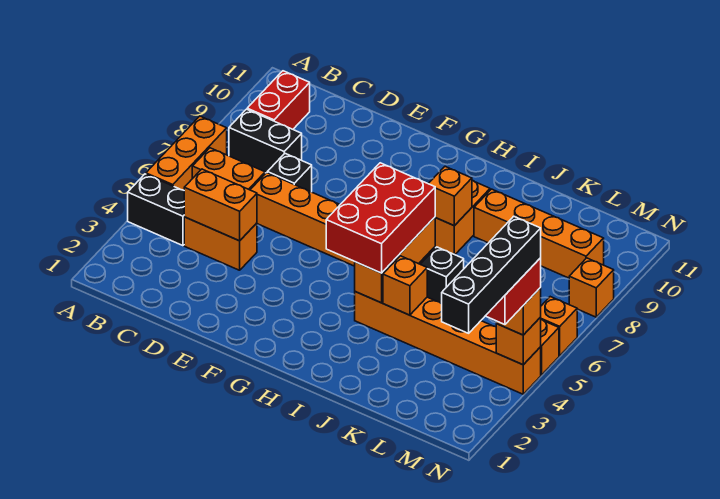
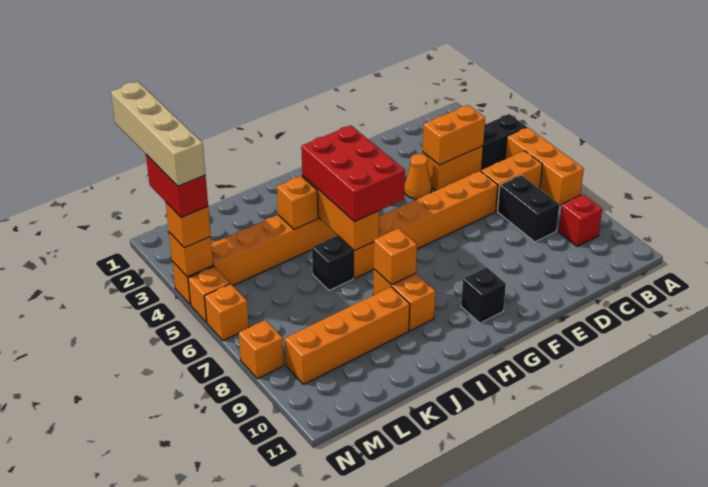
black 1x2 brick [229,109,302,173] -> black 1x2 brick turned to [498,175,560,242]
red 1x2 brick [247,71,310,129] -> red 1x1 brick [558,194,602,246]
black 1x1 brick [267,154,312,192] -> black 1x1 brick moved to [461,267,506,323]
none -> orange 1x1 cone [404,154,432,199]
black 1x4 brick [441,216,541,333] -> tan 1x4 brick [111,82,206,186]

